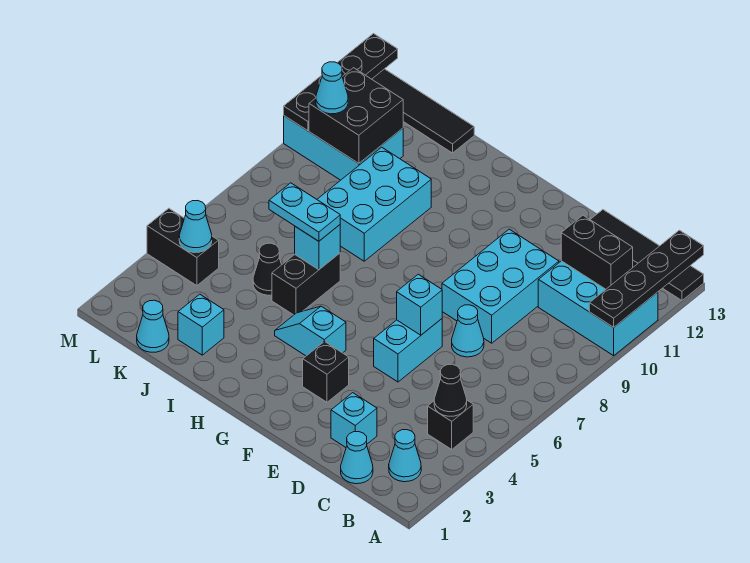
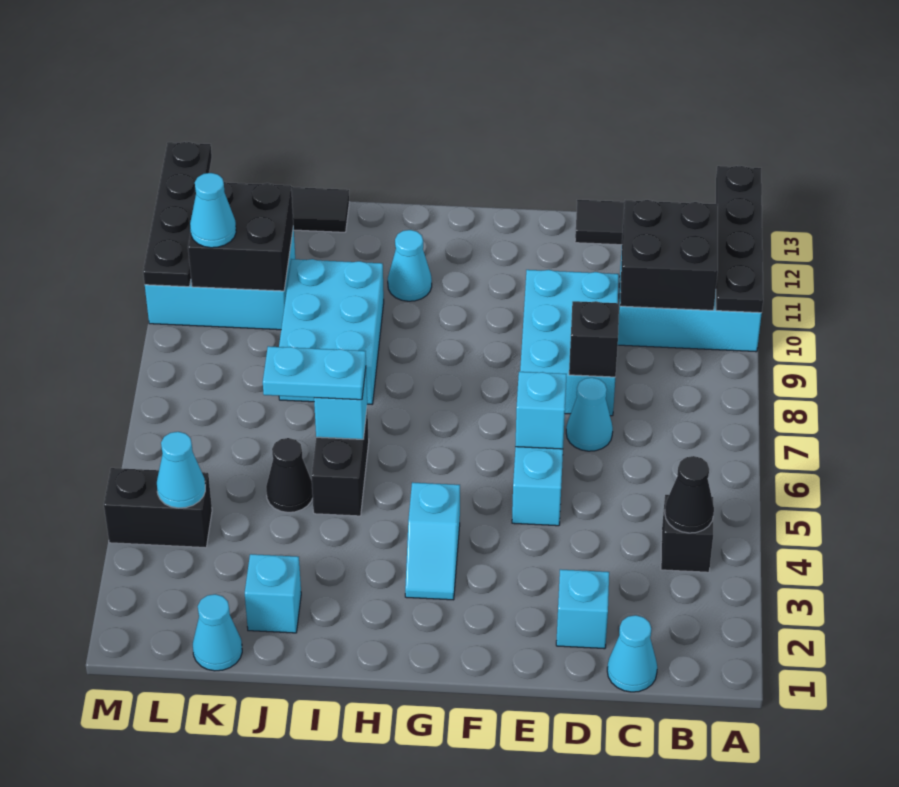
cyan 1x1 cone [389,430,421,482] -> cyan 1x1 cone moved to [388,230,432,301]
black 1x2 brick [561,215,633,289] -> black 2x2 brick [620,200,718,310]
black 1x1 brick [303,341,349,402] -> black 1x1 brick moved to [569,301,619,377]
cyan 1x2 slope [275,306,346,356] -> cyan 1x2 slope turned to [405,482,460,600]

